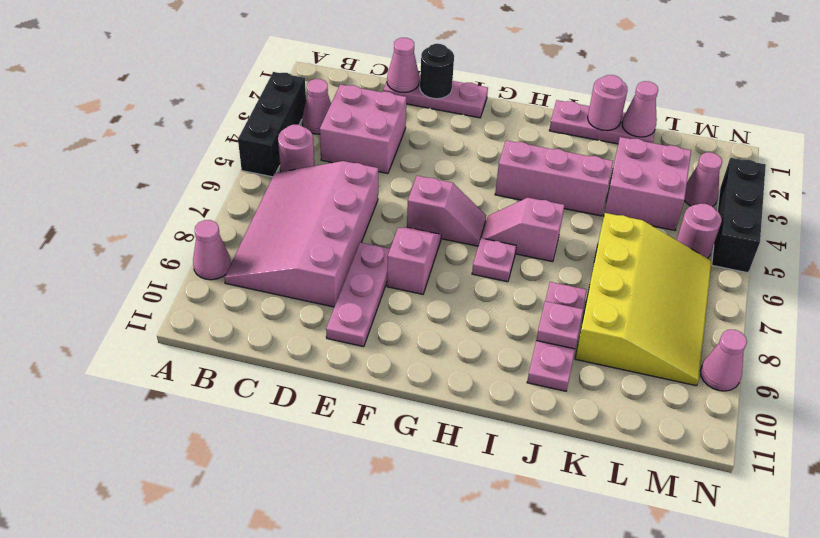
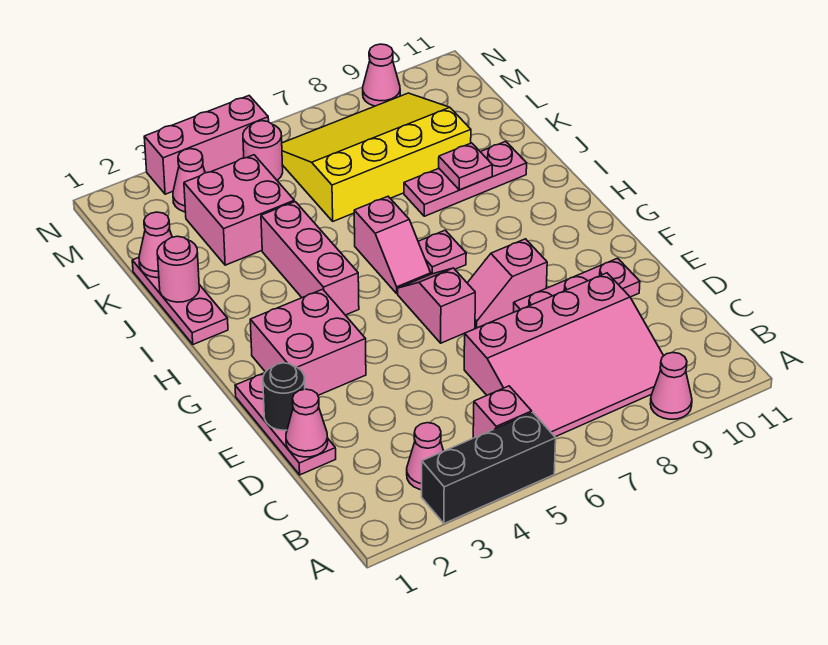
pink 1x1 round brick [278,125,314,172] -> pink 1x1 brick [473,386,532,438]
pink 2x2 brick [320,84,407,174] -> pink 2x2 brick moved to [250,289,366,395]
black 1x3 brick [712,158,766,273] -> pink 1x3 brick [144,96,269,194]

